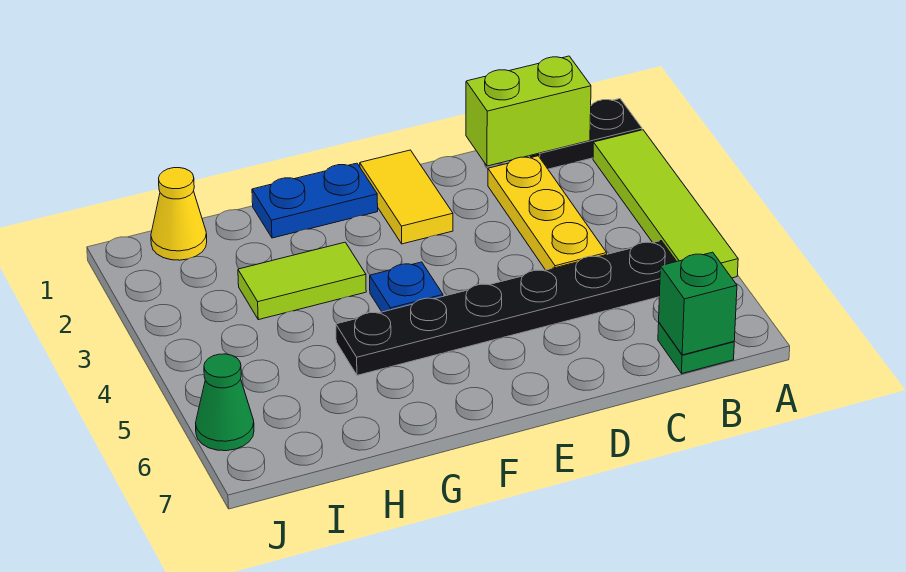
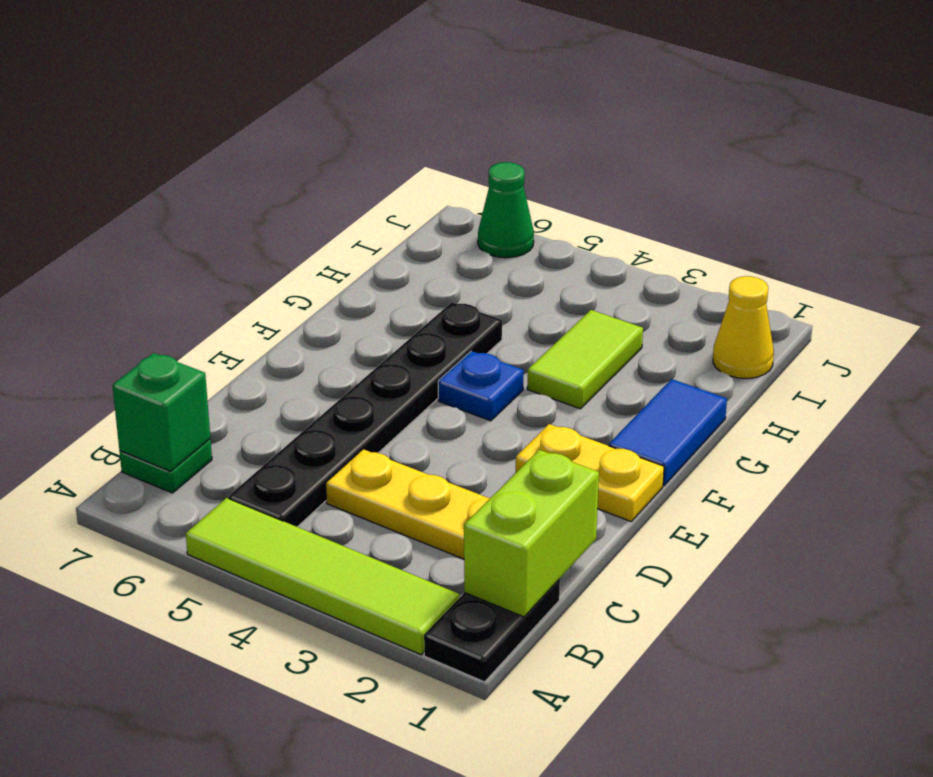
yellow 1x2 tile [360,150,453,244] -> yellow 1x2 plate [516,424,664,521]
blue 1x2 plate [252,163,378,238] -> blue 1x2 tile [609,379,727,485]

